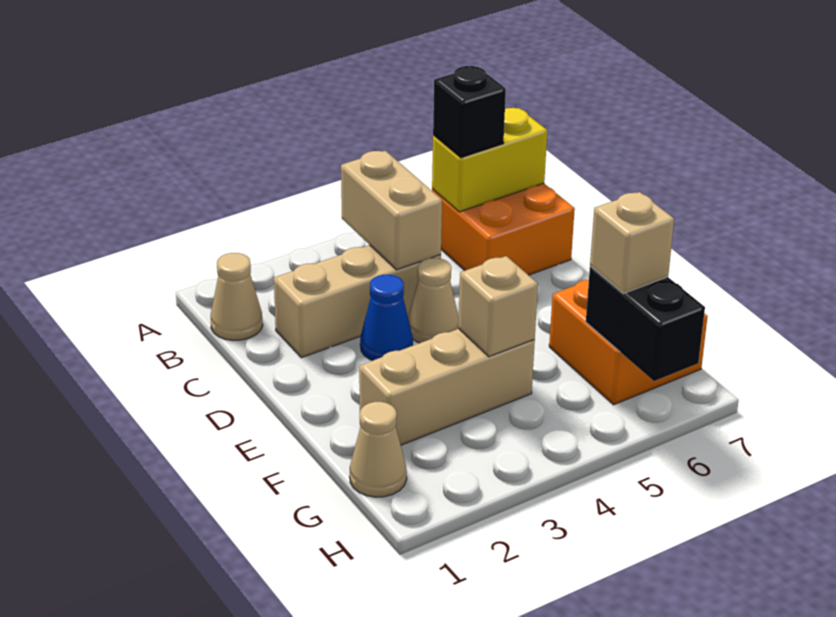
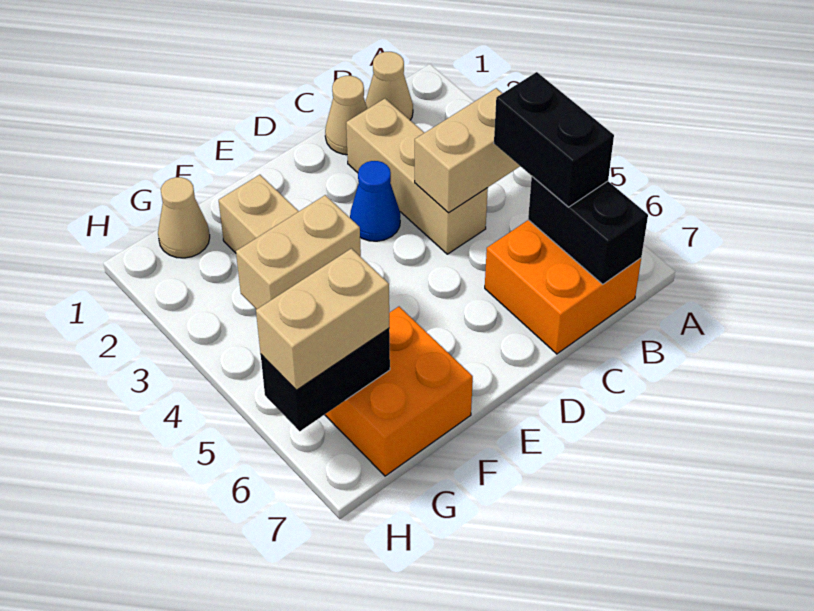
yellow 1x2 brick [432,108,547,212] -> black 1x2 brick [528,177,648,284]
black 1x1 brick [433,66,506,158] -> black 1x2 brick [494,72,614,207]
tan 1x1 cone [408,258,459,343] -> tan 1x1 cone moved to [325,76,367,155]
tan 1x1 brick [458,256,538,357] -> tan 1x2 brick [236,195,361,309]
tan 1x1 brick [590,192,674,293] -> tan 1x2 brick [256,248,389,390]

